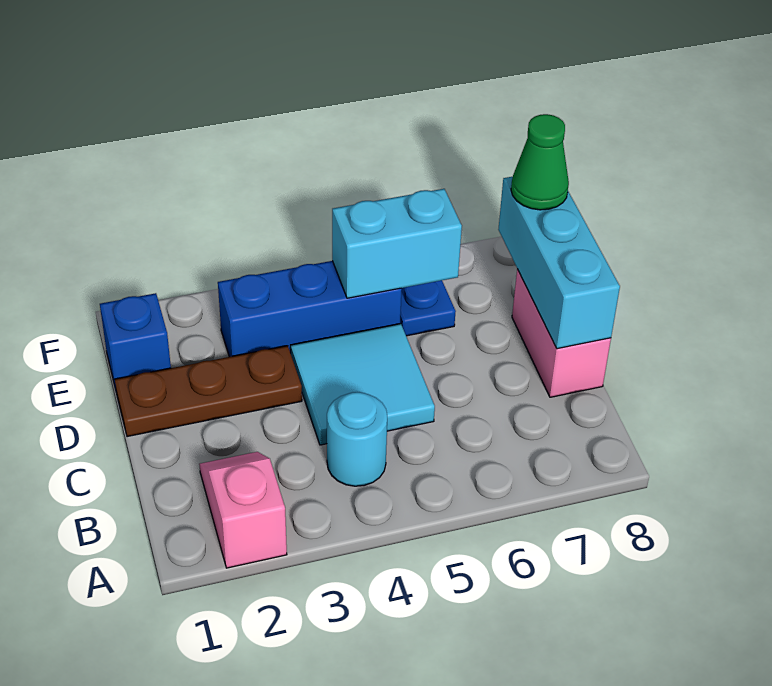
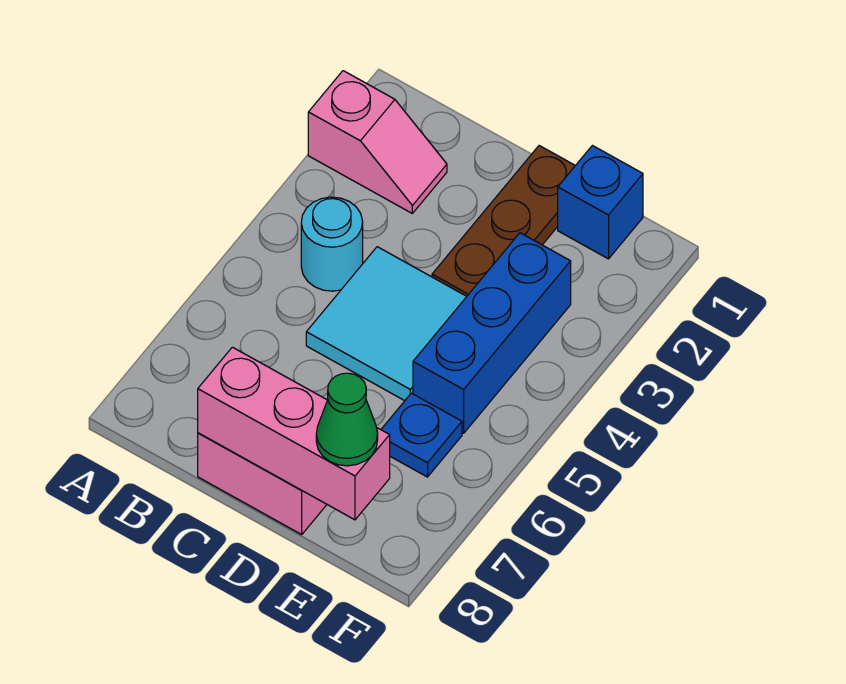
cyan 1x3 brick [498,177,620,349] -> pink 1x3 brick [198,347,390,520]
cyan 1x2 brick [332,189,462,298] -> none

